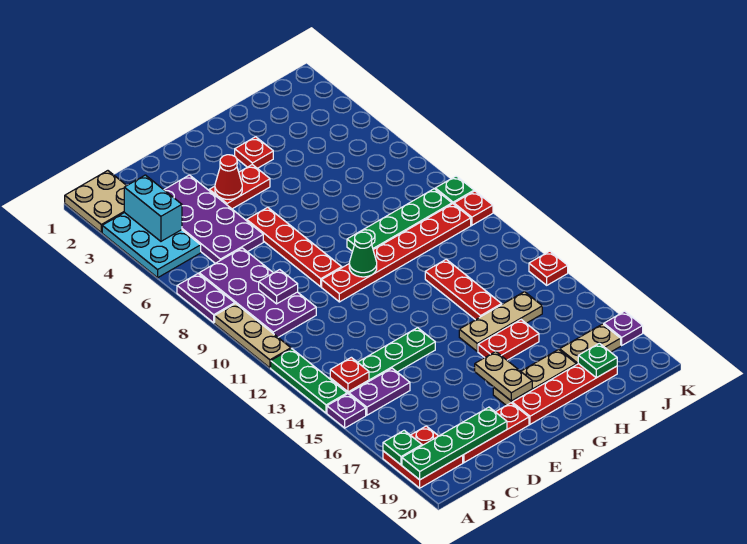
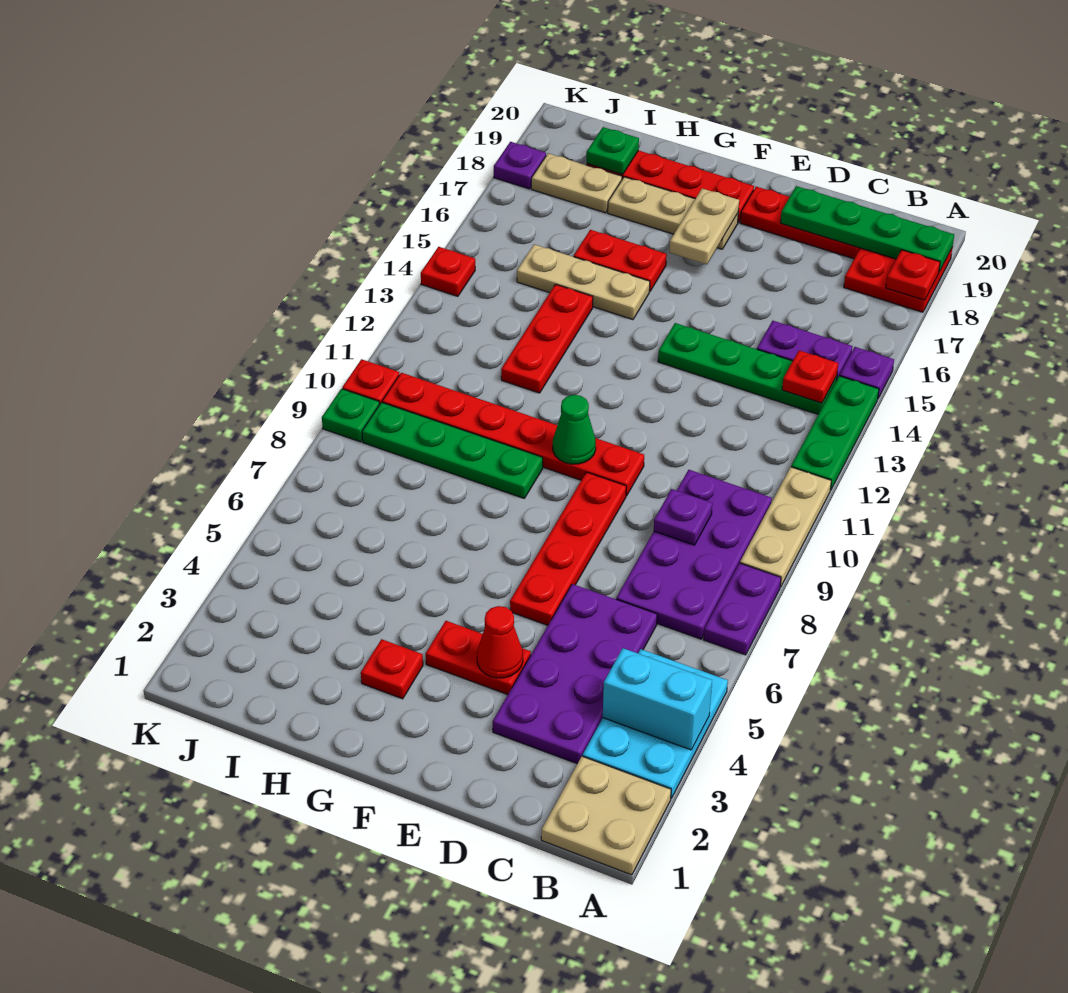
green 1x1 plate [383,430,422,465] -> red 1x1 plate [886,250,940,300]
cyan 1x2 brick [124,175,182,241] -> cyan 1x2 brick turned to [603,648,712,750]

